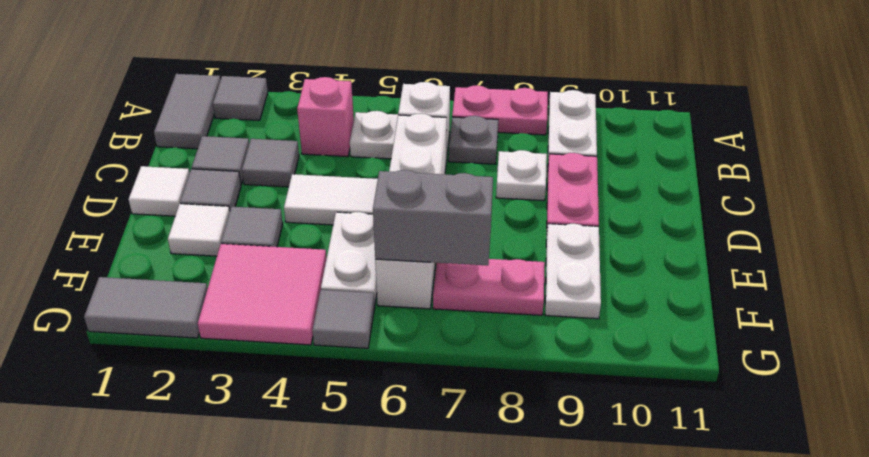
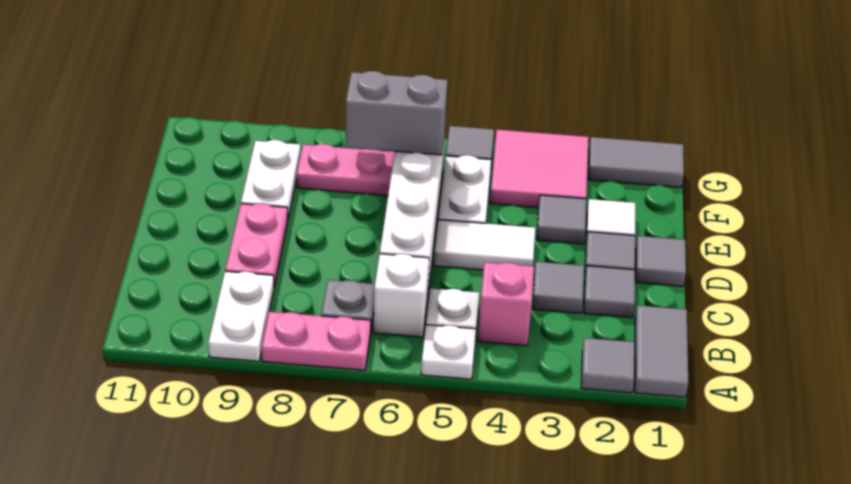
white 1x1 plate [496,150,547,201] -> white 1x1 plate moved to [421,325,476,379]
white 1x1 tile [129,166,190,216] -> grey 1x1 tile [635,236,686,286]

